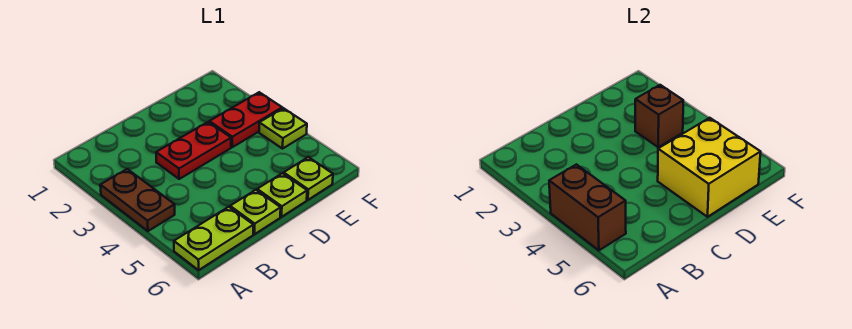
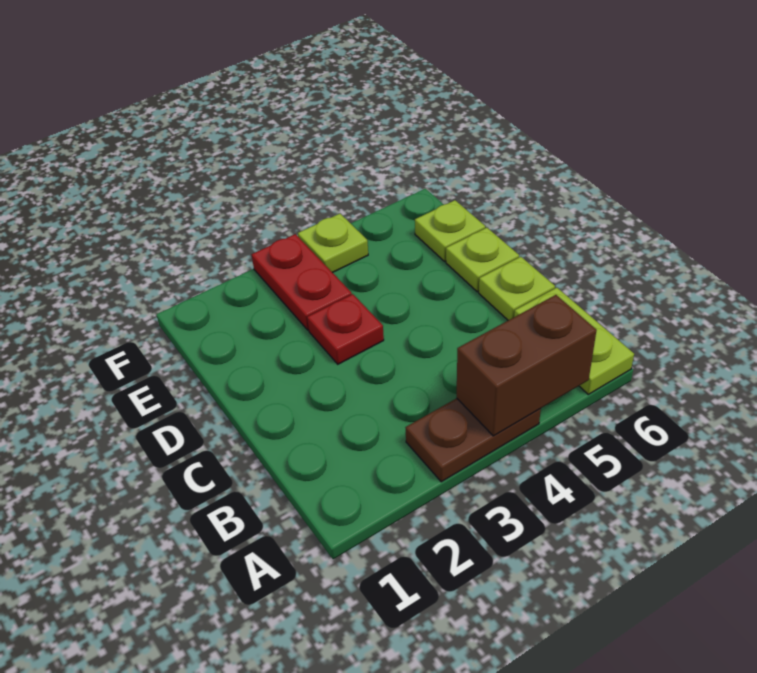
red 1x2 plate [156,122,231,179] -> red 1x1 plate [307,294,384,364]
yellow 2x2 brick [658,118,761,217] -> none
brown 1x1 brick [635,85,683,147] -> none

